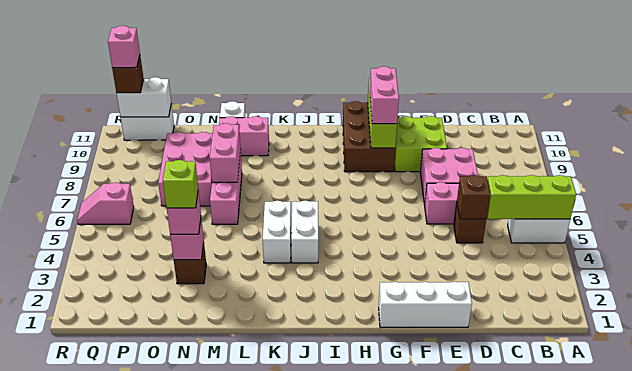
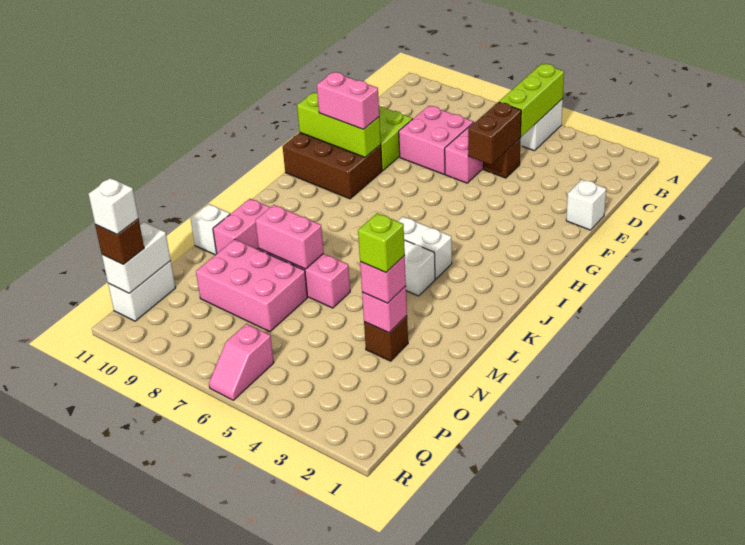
brown 1x1 brick [457,175,490,219] -> brown 1x2 brick [468,102,521,165]
white 1x3 brick [379,282,472,328] -> white 1x1 brick [566,179,606,230]
pink 1x1 brick [108,26,140,68] -> white 1x1 brick [89,178,138,234]

